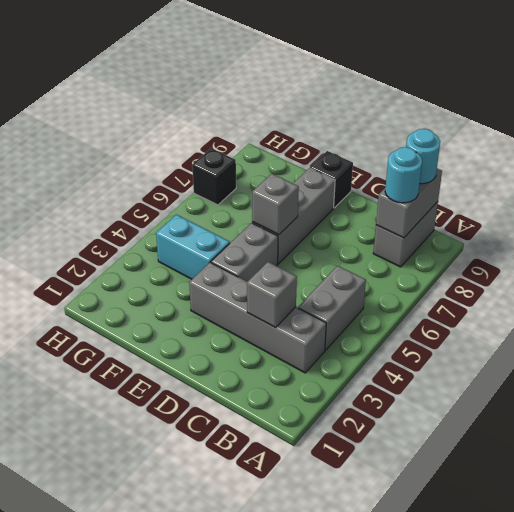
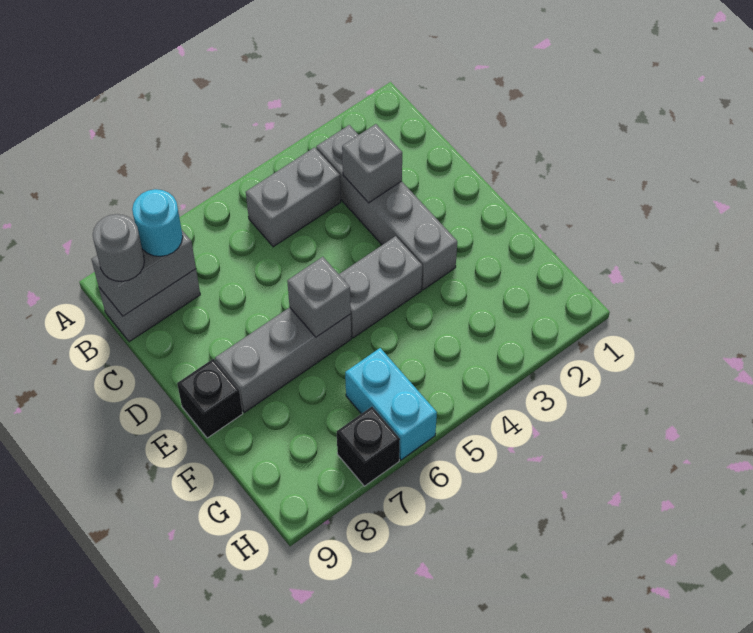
cyan 1x1 round brick [406,129,440,184] -> grey 1x1 round brick [93,214,144,281]
cyan 1x2 brick [156,215,230,279] -> cyan 1x2 brick moved to [345,348,437,460]

